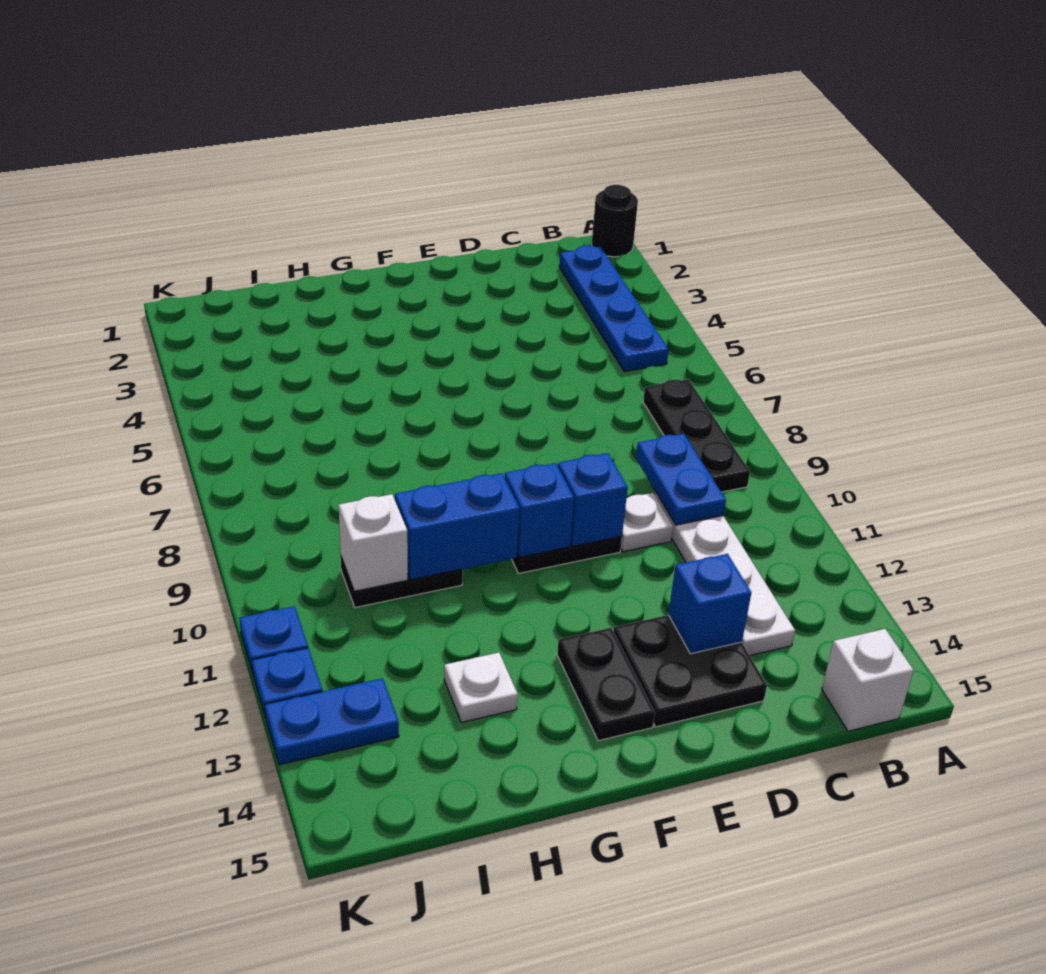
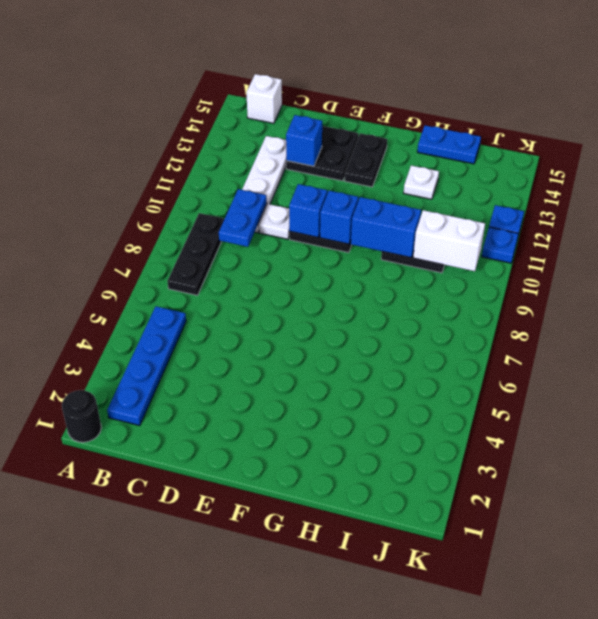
white 1x1 brick [339,494,408,591] -> white 1x2 brick [413,210,485,271]
blue 1x2 plate [265,678,399,765] -> blue 1x2 plate moved to [417,125,481,164]

